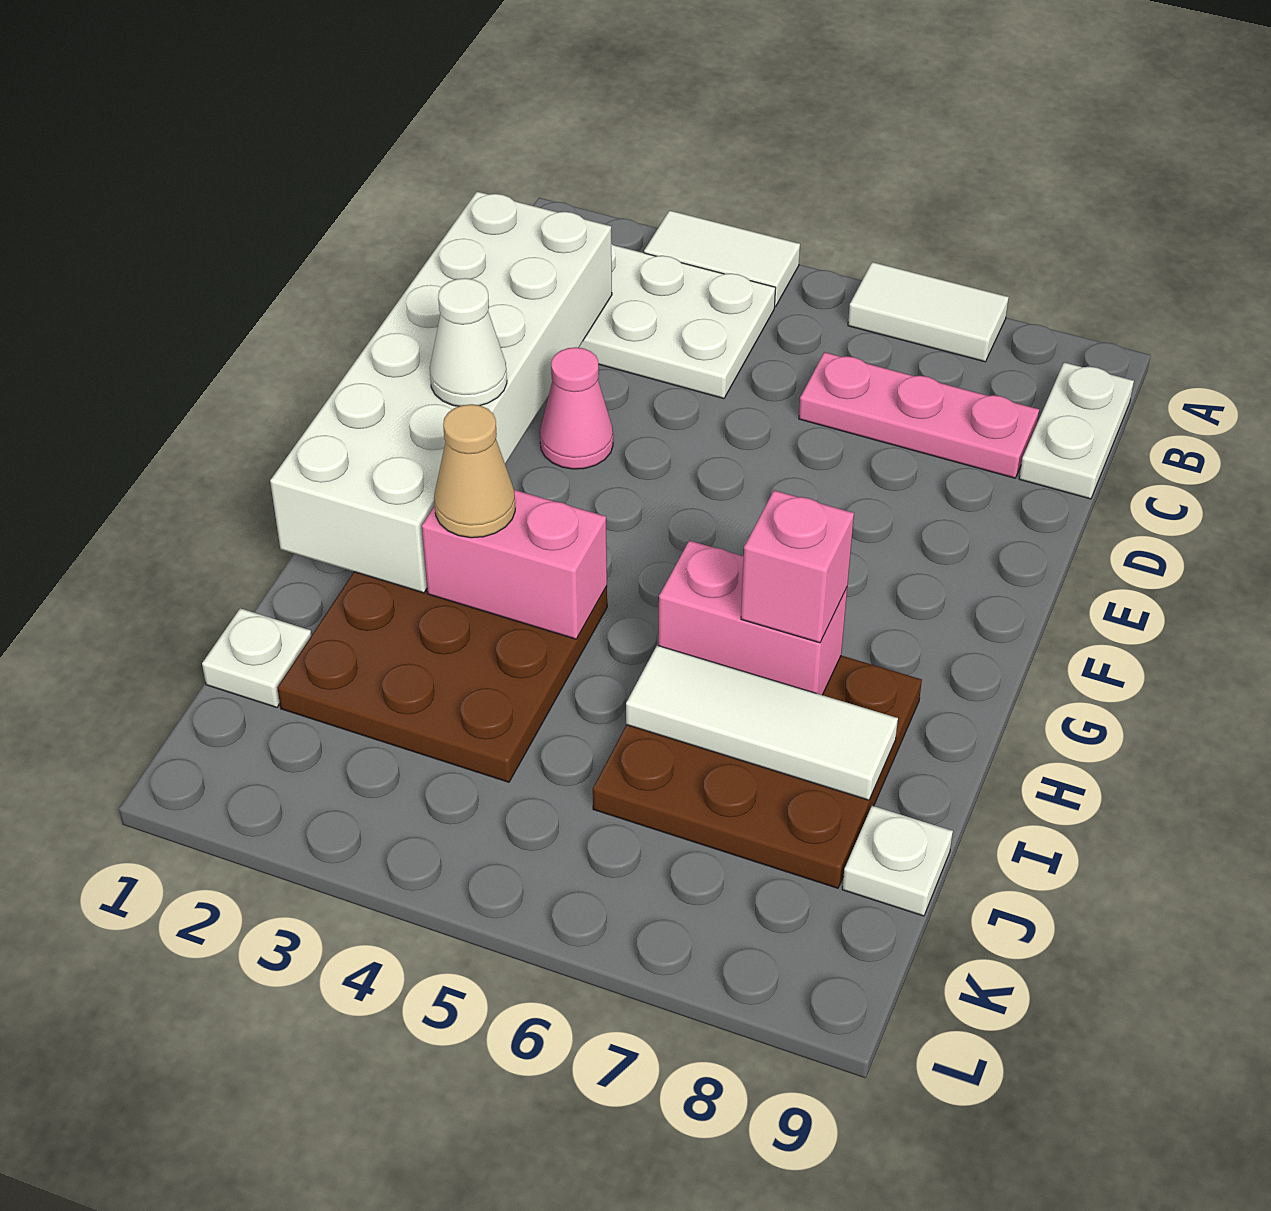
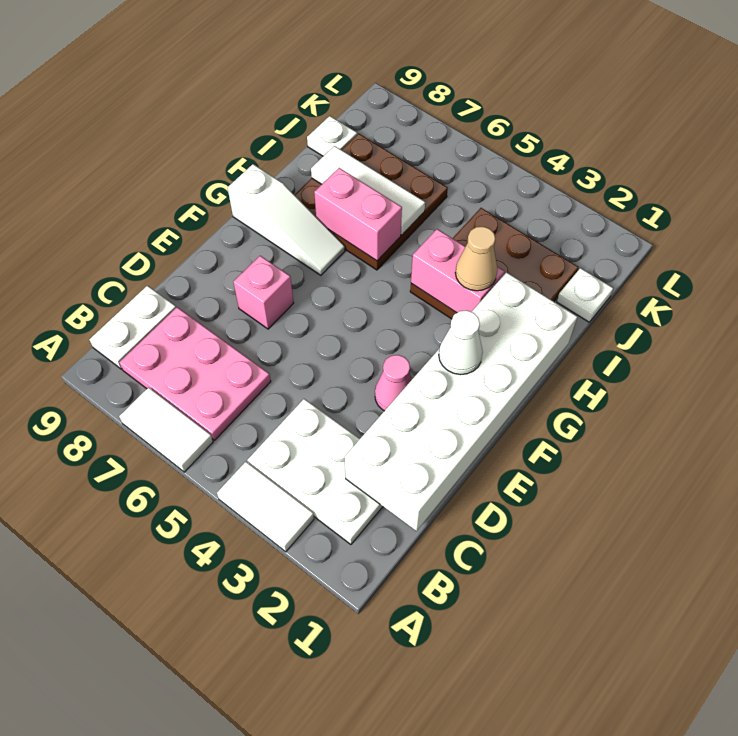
pink 1x3 plate [799,352,1039,478] -> pink 2x3 plate [119,307,271,440]
none -> white 1x3 slope [228,164,345,275]
pink 1x1 brick [741,490,854,643] -> pink 1x1 brick moved to [233,256,294,329]

